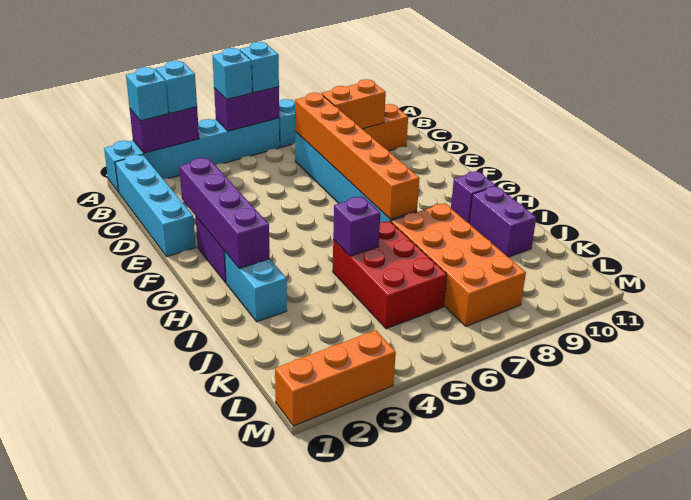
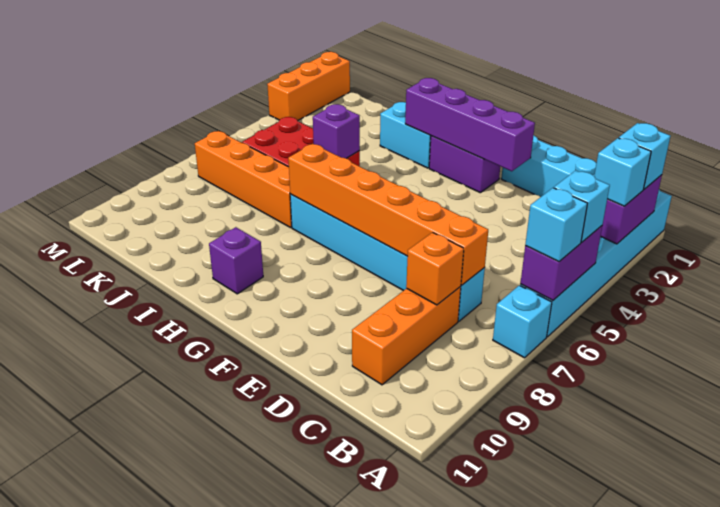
orange 1x2 brick [321,79,386,129] -> orange 1x1 brick [406,232,464,305]
orange 2x4 brick [391,203,526,326] -> orange 1x4 brick [195,131,292,228]
purple 1x2 brick [469,186,536,257] -> none

